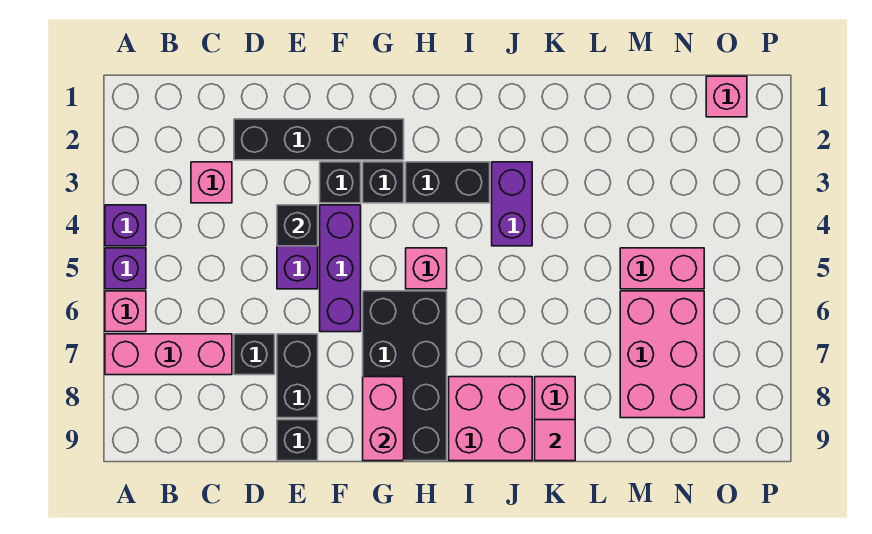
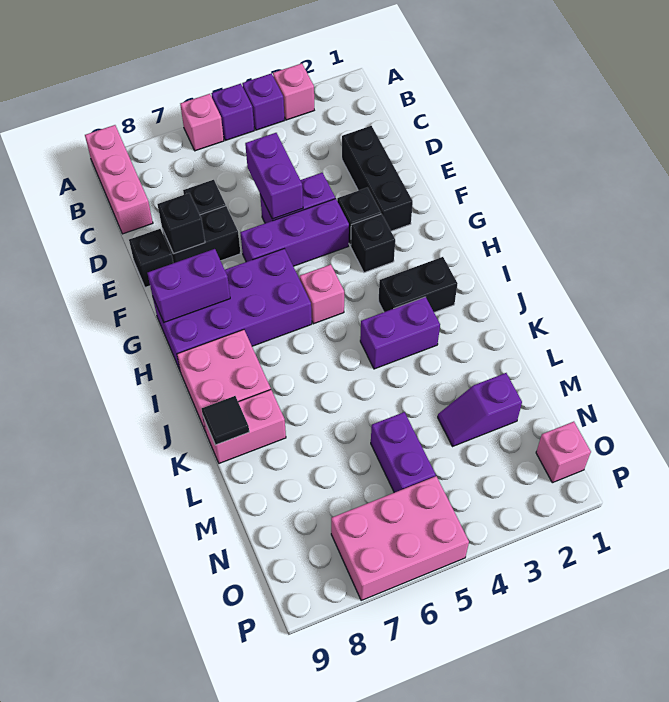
pink 1x3 brick [105,334,232,375] -> pink 1x3 brick moved to [85,125,153,234]
pink 1x1 brick [191,162,232,203] -> pink 1x1 brick moved to [273,63,314,120]
black 1x4 brick [234,119,404,160] -> black 1x3 brick [342,126,413,231]
none -> purple 1x2 brick [245,133,303,219]
black 1x1 brick [277,205,318,246] -> black 1x1 brick moved to [157,193,205,254]
black 2x4 brick [363,291,447,461] -> purple 2x4 brick [153,249,312,372]
pink 1x2 brick [363,377,404,461] -> purple 1x2 brick [147,249,230,322]
black 1x2 brick [406,162,490,203] -> black 1x2 brick turned to [378,257,457,312]
pink 1x1 tile [535,420,575,461] -> black 1x1 tile [202,396,249,445]
none -> purple 1x2 slope [438,373,522,446]
pink 1x2 brick [620,248,704,289] -> purple 1x2 brick [371,412,436,493]
pink 2x3 brick [620,291,704,418] -> pink 2x3 brick moved to [331,476,469,601]

